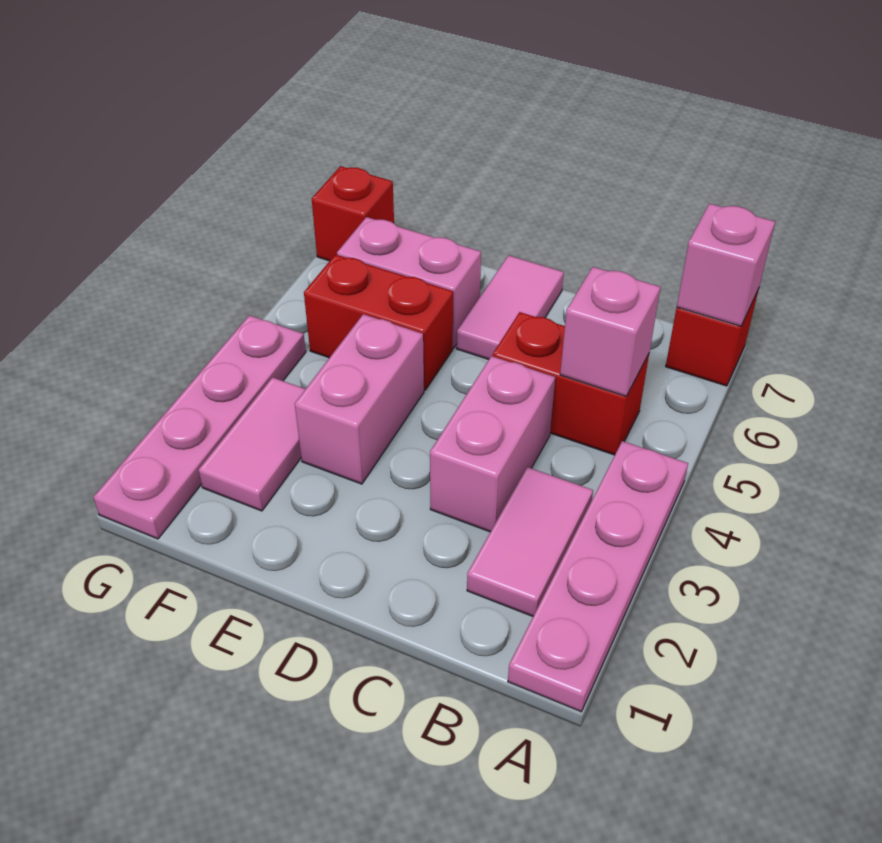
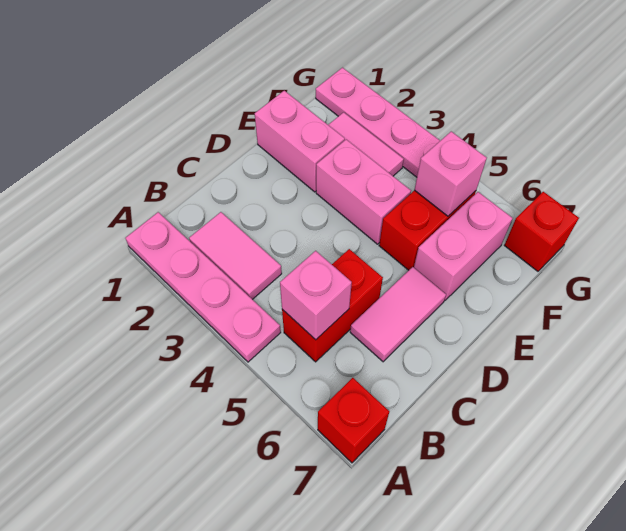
pink 1x1 brick [677,204,775,326] -> pink 1x1 brick moved to [415,131,487,216]
pink 1x2 brick [430,356,555,532] -> pink 1x2 brick moved to [255,91,345,192]
pink 1x2 tile [457,255,564,360] -> pink 1x2 tile turned to [350,267,446,362]

